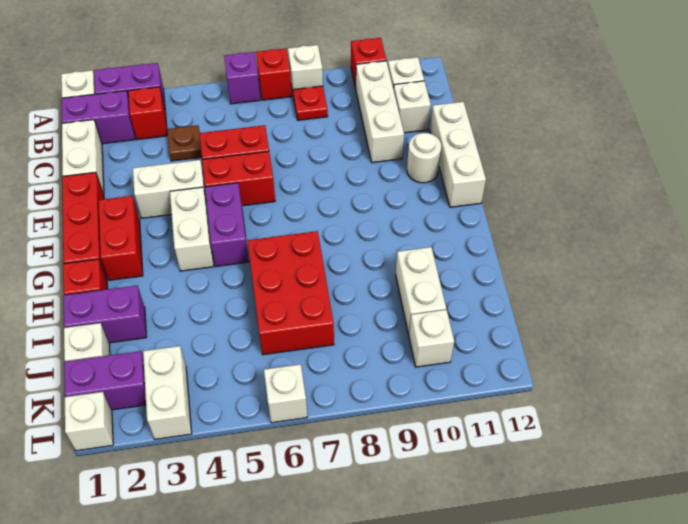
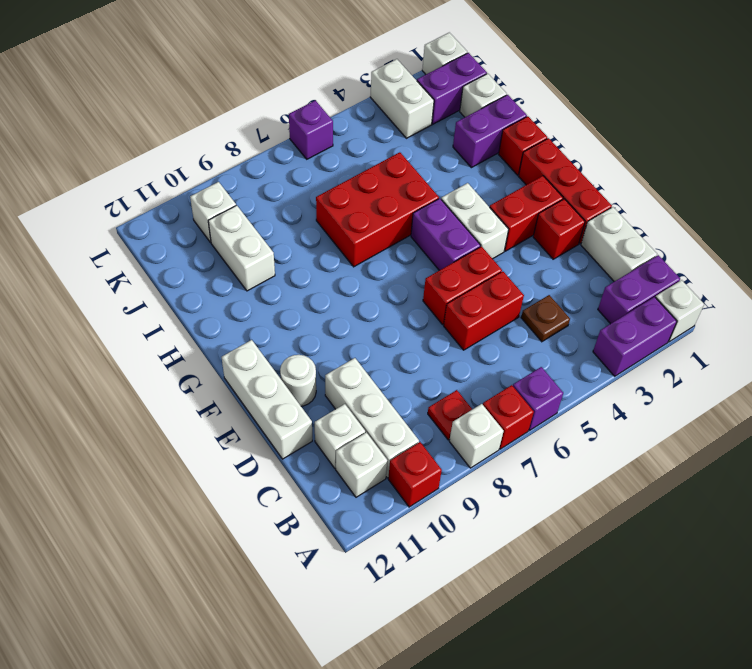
red 1x1 brick [128,87,167,140] -> red 1x1 brick moved to [533,199,585,259]
white 1x2 brick [133,160,207,218] -> none
red 1x2 brick [99,196,143,280] -> red 1x2 brick turned to [490,176,563,251]
red 2x3 brick [247,231,334,355] -> red 2x3 brick turned to [316,152,439,267]
white 1x1 brick [264,364,307,423] -> purple 1x1 brick [289,100,333,159]

